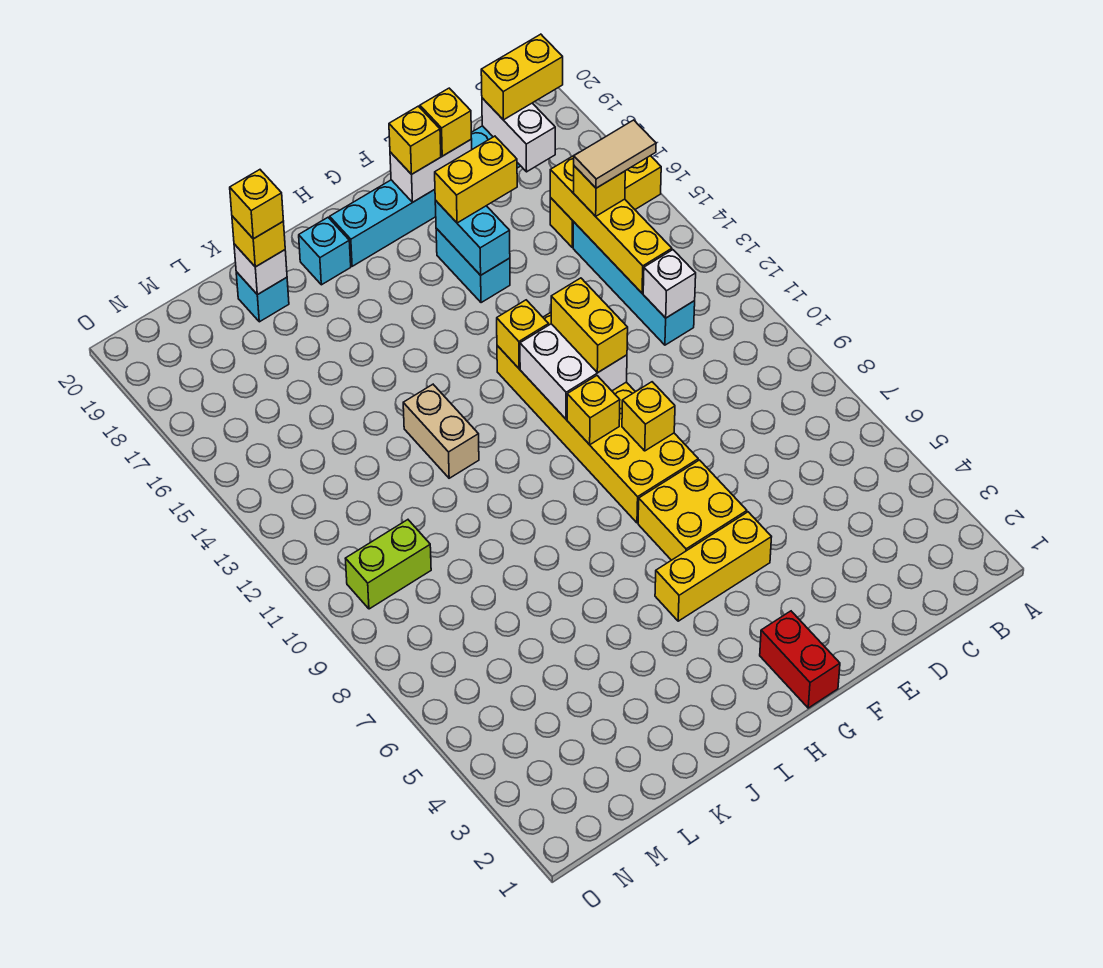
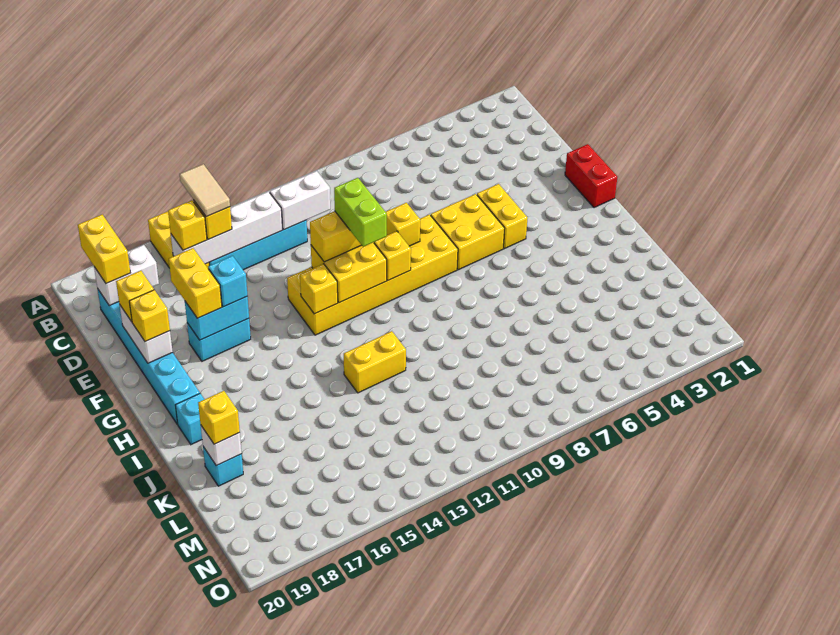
white 1x1 brick [643,250,696,318] -> white 1x2 brick [270,171,330,230]
yellow 1x4 brick [550,156,672,293] -> white 1x4 brick [171,192,282,264]
yellow 1x3 brick [655,512,771,621] -> yellow 1x2 brick [477,184,527,249]
white 2x2 brick [520,324,627,419] -> yellow 2x2 brick [311,243,387,303]
none -> cyan 1x1 brick [208,256,247,307]
red 1x2 brick [760,611,840,708] -> red 1x2 brick turned to [565,144,617,208]
tan 1x2 brick [403,384,479,478] -> yellow 1x2 brick [344,331,406,393]
yellow 1x1 brick [230,170,283,239] -> yellow 1x1 brick moved to [168,200,207,250]
lime 1x2 brick [345,520,431,609] -> lime 1x2 brick moved to [334,178,387,247]

